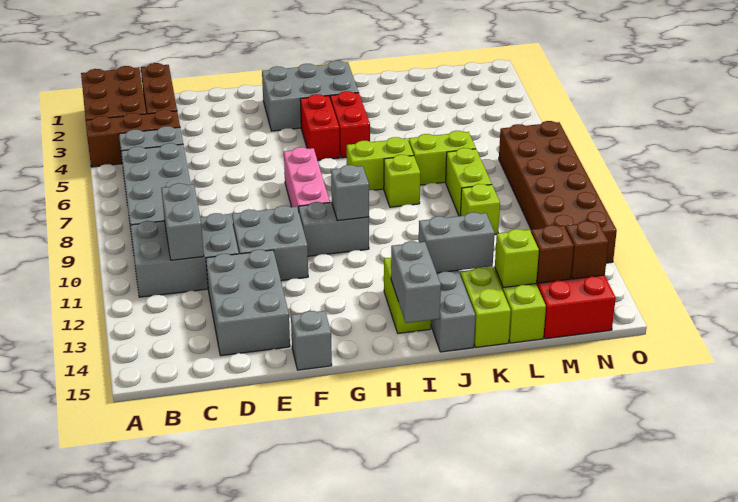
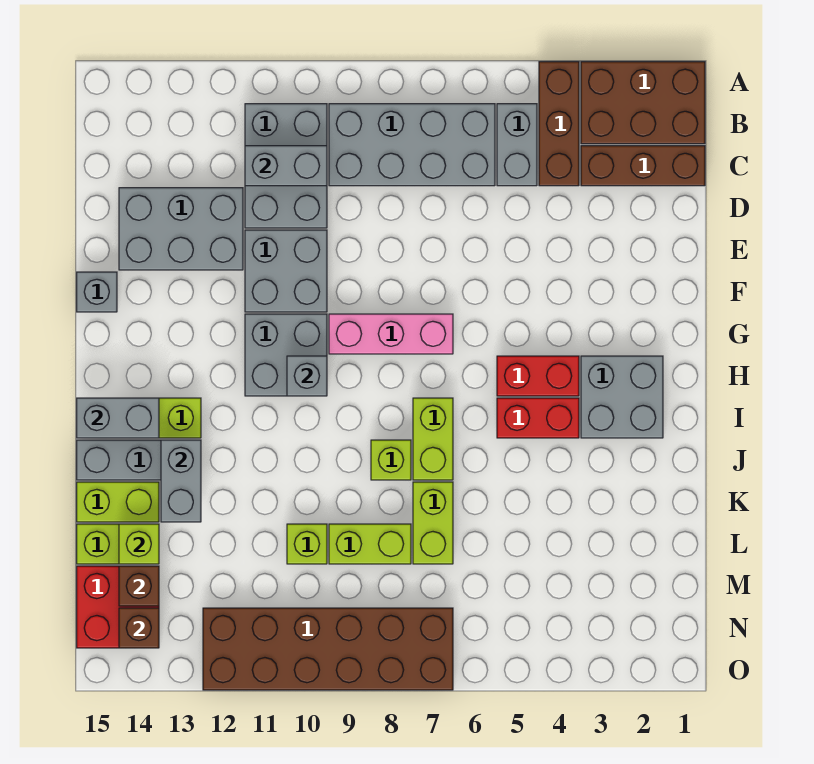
grey 2x3 brick [262,61,359,131] -> grey 2x2 brick [581,356,663,438]
grey 1x2 brick [299,202,369,256] -> grey 2x2 brick [245,314,327,396]

